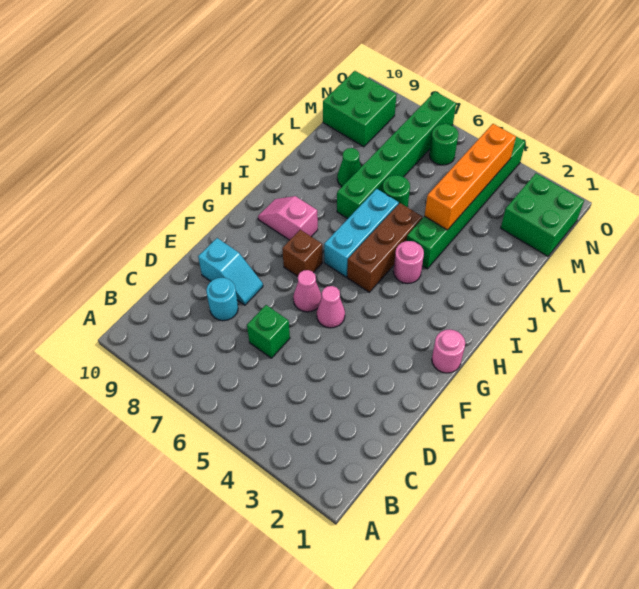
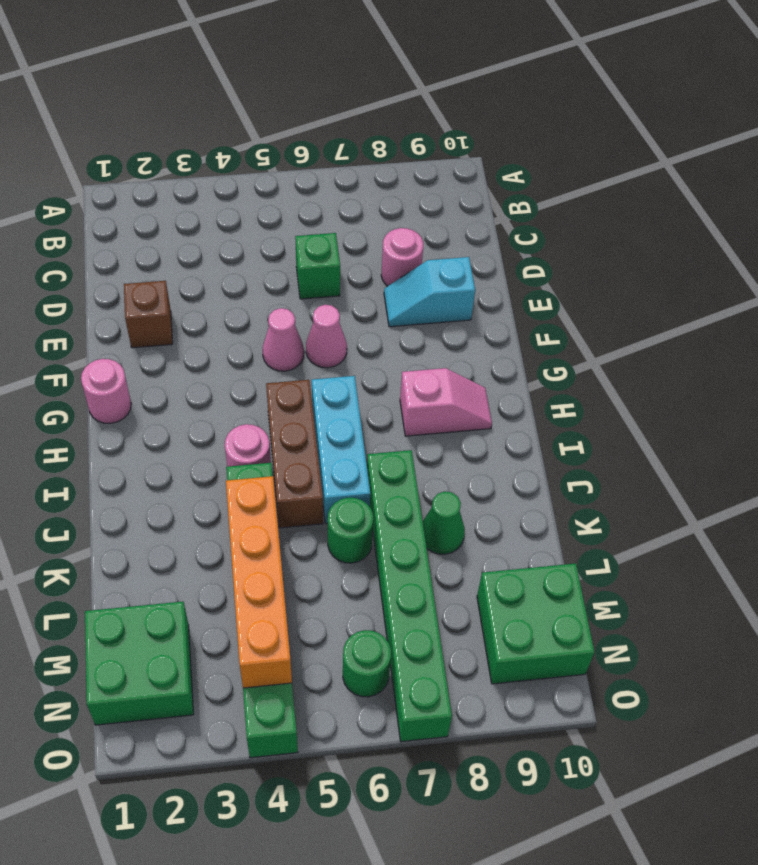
cyan 1x1 round brick [206,278,238,321] -> pink 1x1 round brick [381,228,423,286]
brown 1x1 brick [282,230,322,276] -> brown 1x1 brick moved to [124,281,173,348]

